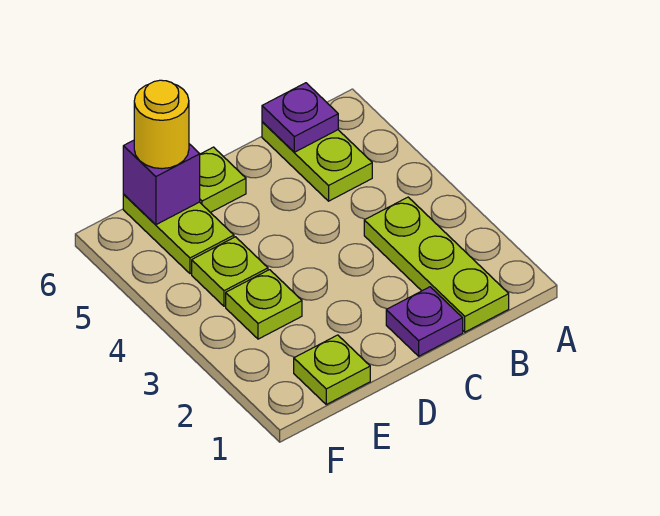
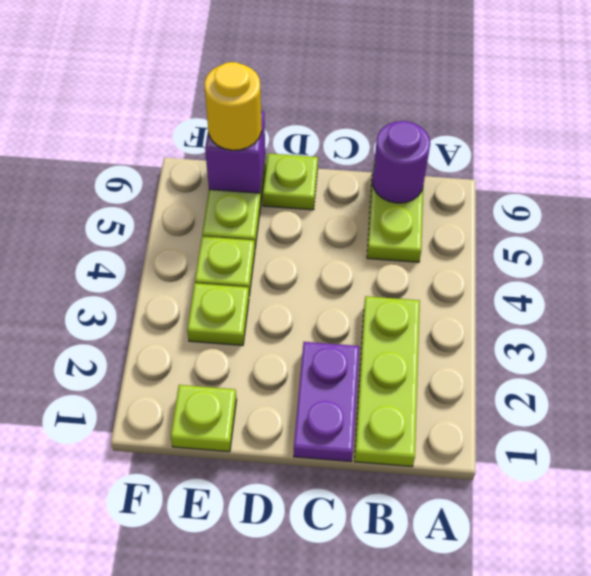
purple 1x1 plate [262,83,338,152] -> purple 1x1 round brick [372,121,430,203]
purple 1x1 plate [386,287,463,356] -> purple 1x2 plate [294,342,359,461]

